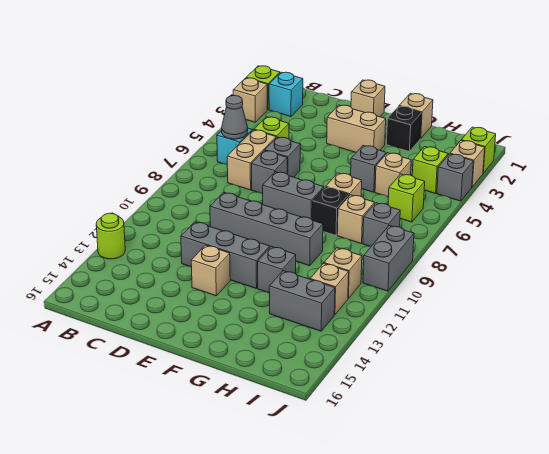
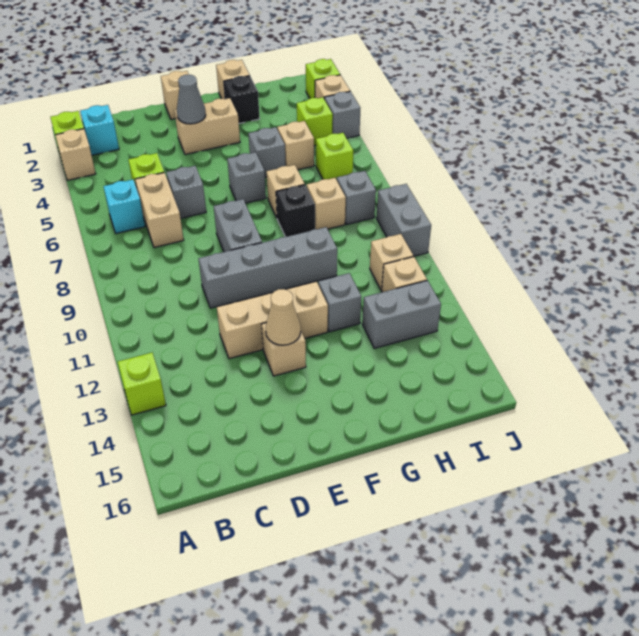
lime 1x1 round brick [96,213,125,259] -> lime 1x1 brick [118,353,166,415]
grey 1x1 cone [222,96,248,139] -> grey 1x1 cone moved to [177,75,206,124]
grey 1x1 brick [252,151,287,194] -> grey 1x1 brick moved to [227,152,266,203]
grey 1x3 brick [181,222,270,289] -> tan 1x3 brick [217,281,328,359]
grey 1x2 brick [263,172,324,219] -> grey 1x2 brick turned to [214,199,262,252]
none -> tan 1x1 cone [266,289,301,345]

